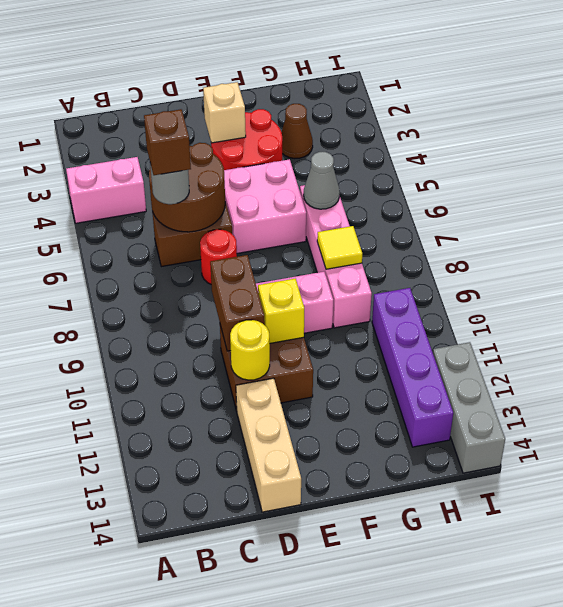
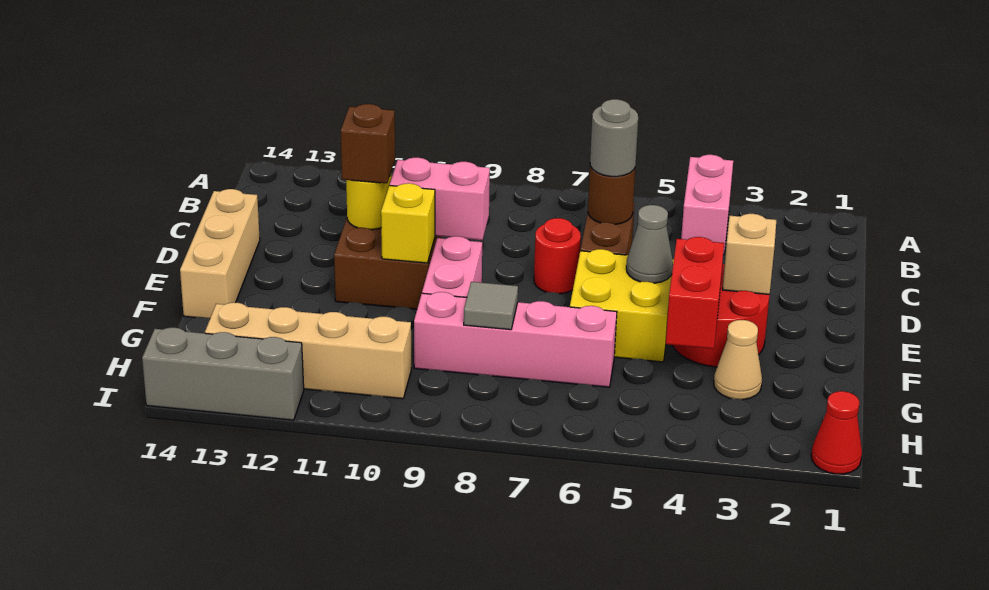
brown 2x2 round brick [149,143,225,232] -> brown 1x1 round brick [588,166,635,224]
brown 1x1 brick [144,109,191,175] -> brown 1x1 brick moved to [341,104,395,183]
brown 1x2 brick [210,255,265,351] -> pink 1x2 brick [390,158,490,240]
tan 1x3 brick [236,378,301,512] -> tan 1x3 brick turned to [180,189,260,319]
pink 2x2 brick [224,159,306,253] -> yellow 2x2 brick [570,249,674,362]
none -> red 1x2 brick [666,237,724,349]
brown 1x1 cone [282,104,313,158] -> tan 1x1 cone [714,320,762,400]
grey 1x1 cone [304,152,340,209] -> grey 1x1 cone moved to [626,205,673,283]
yellow 1x1 tile [317,226,362,269] -> grey 1x1 tile [464,282,518,330]
purple 1x4 brick [372,288,453,447] -> tan 1x4 brick [205,303,411,399]
none -> red 1x1 cone [811,391,862,474]

